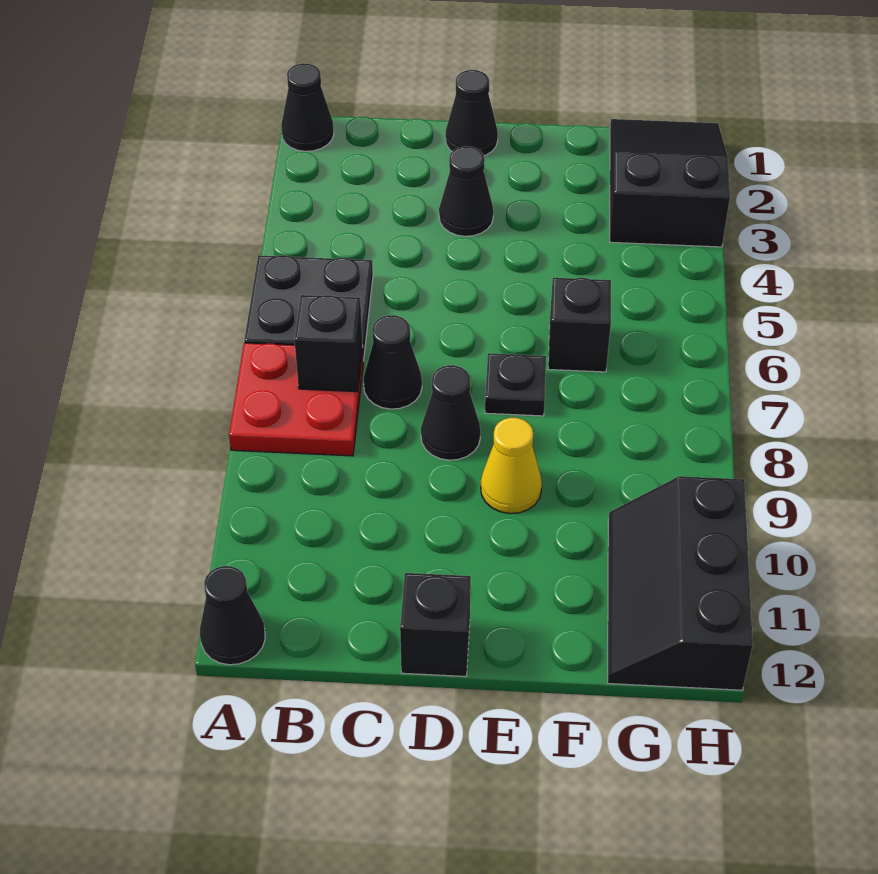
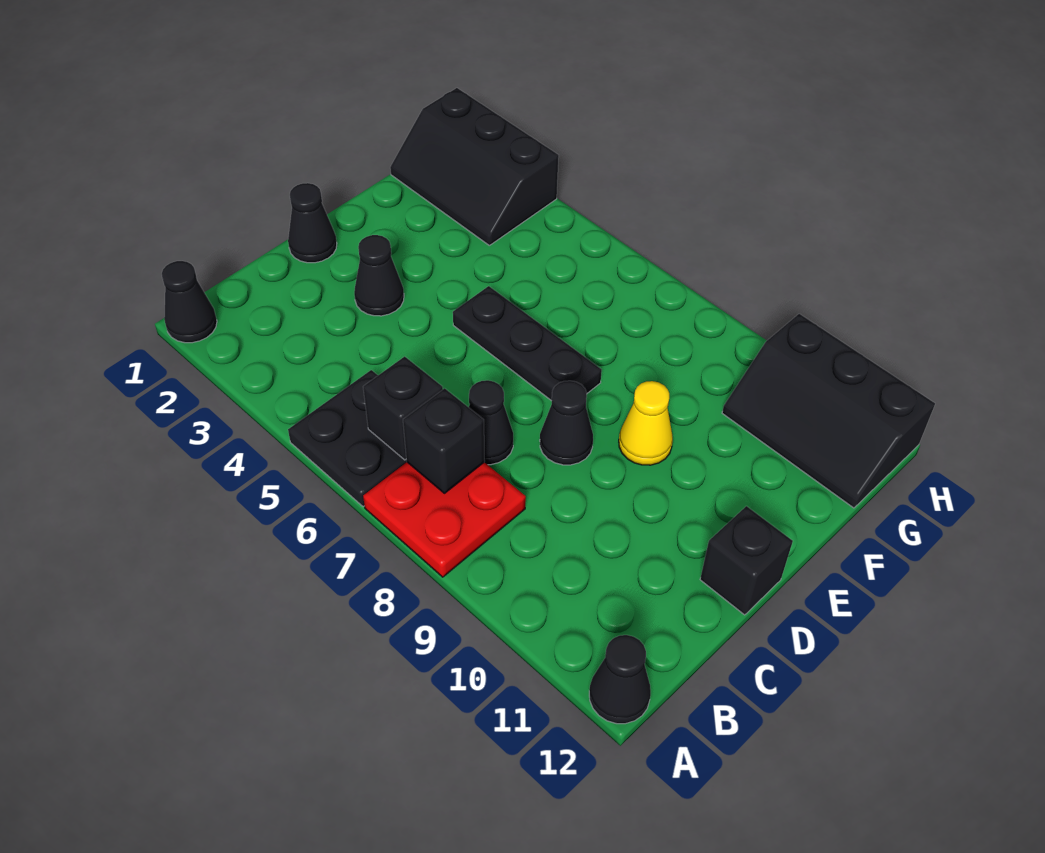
black 1x1 plate [485,353,546,416] -> black 1x3 plate [453,286,602,401]
black 1x1 brick [548,278,611,372] -> black 1x1 brick moved to [363,356,443,460]
black 2x3 slope [610,119,730,247] -> black 2x3 slope turned to [390,88,559,245]

